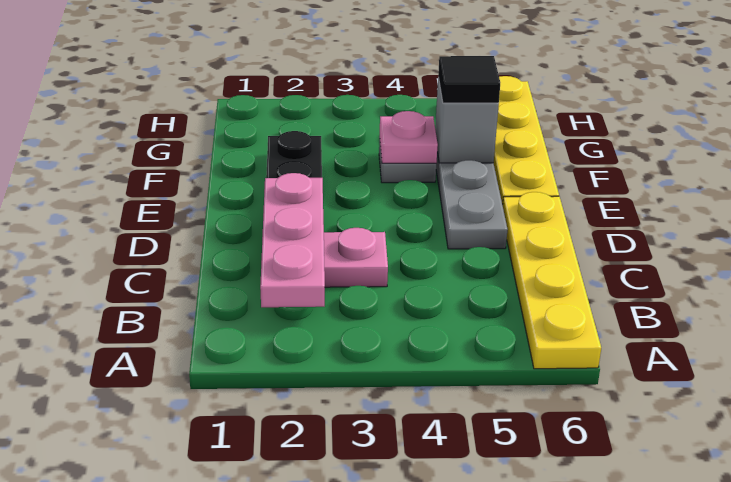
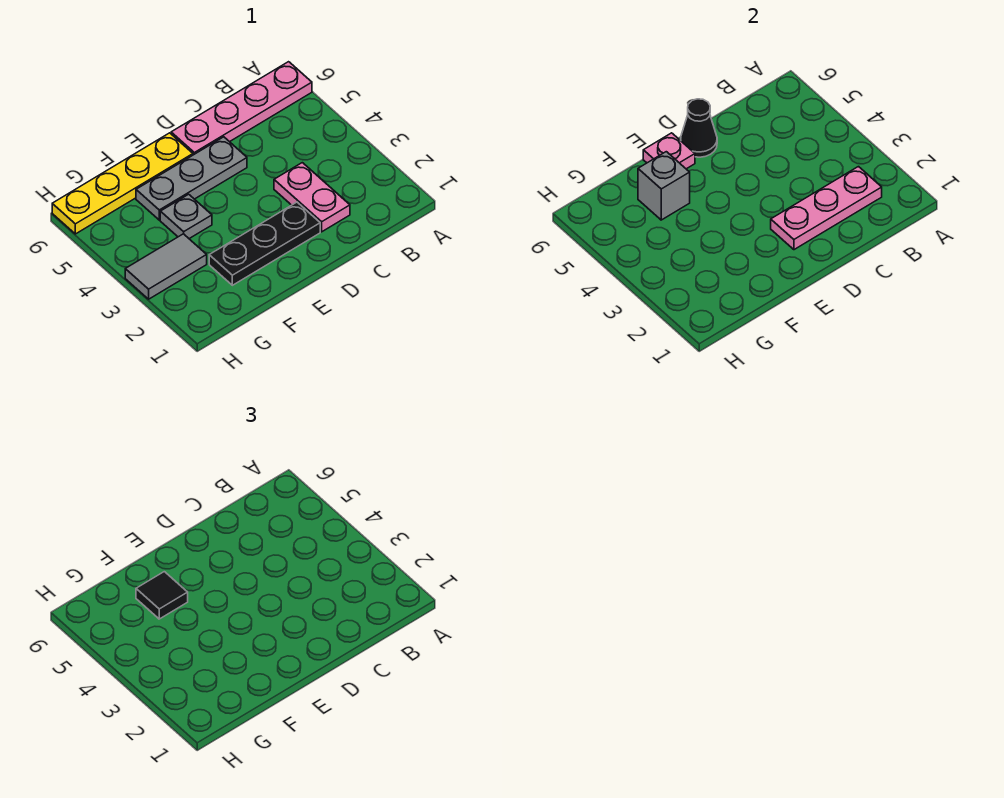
yellow 1x4 plate [503,192,601,369] -> pink 1x4 plate [171,62,312,155]
none -> black 1x1 cone [681,99,717,157]
pink 1x1 plate [380,111,438,163] -> pink 1x1 plate moved to [643,133,695,169]
none -> grey 1x2 tile [125,234,207,299]

